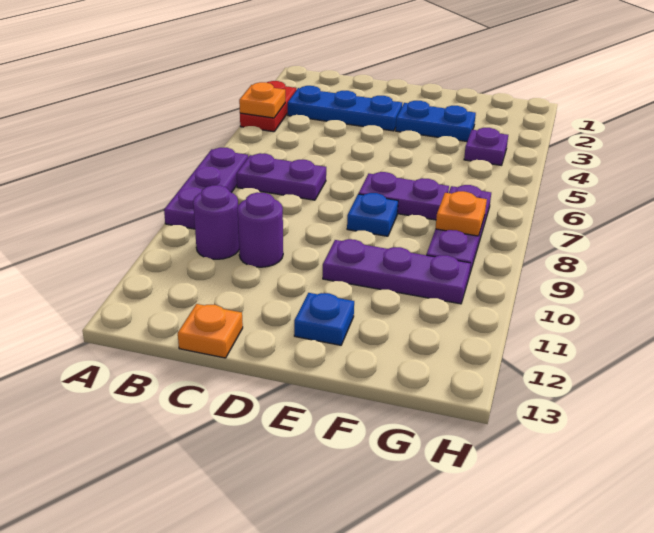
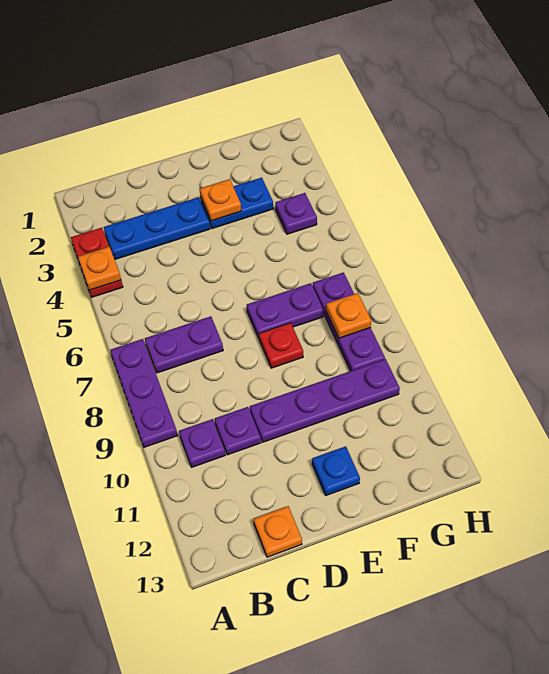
purple 1x1 round brick [193,185,239,259] -> purple 1x1 plate [179,419,225,467]
purple 1x1 round brick [237,192,283,267] -> purple 1x1 plate [215,407,261,455]
none -> orange 1x1 plate [200,179,241,221]
blue 1x1 plate [347,193,398,236] -> red 1x1 plate [259,323,303,368]
purple 1x3 plate [323,239,471,304] -> purple 1x4 plate [250,359,400,442]

